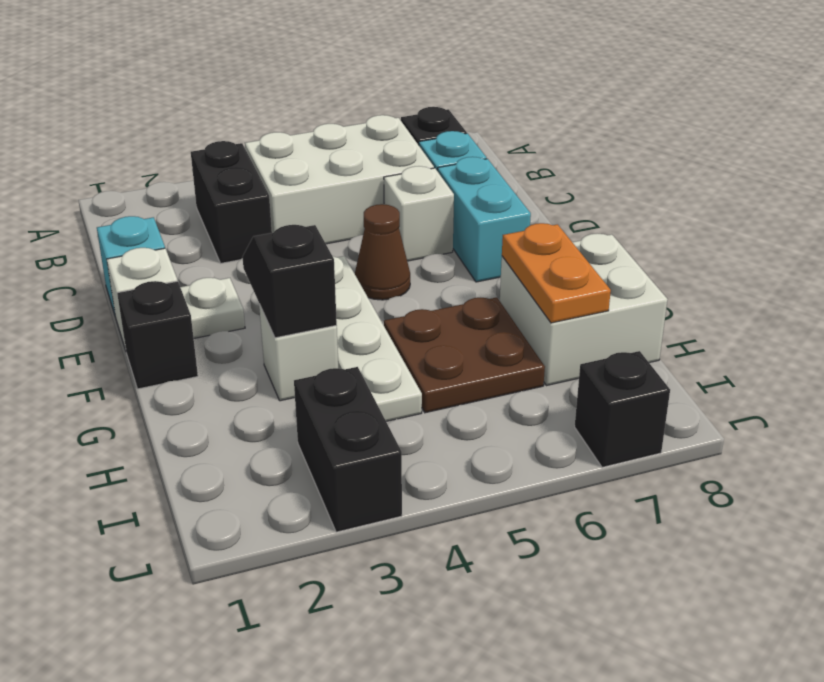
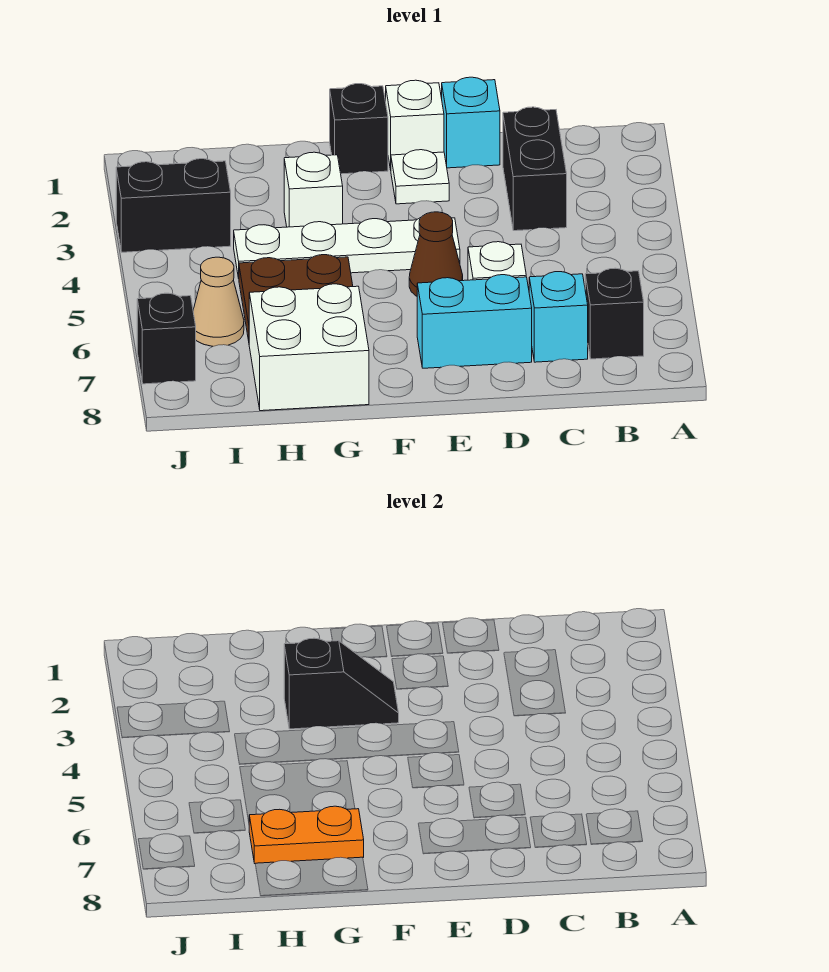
black 1x2 brick [191,141,272,263] -> black 1x2 brick turned to [503,107,567,231]
white 2x3 brick [245,115,434,244] -> none
none -> tan 1x1 cone [193,257,244,346]

